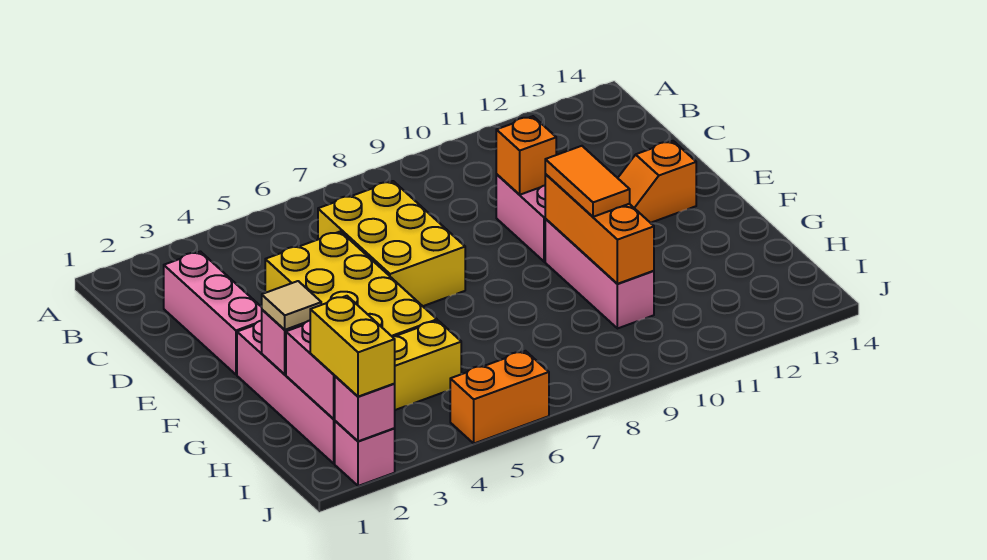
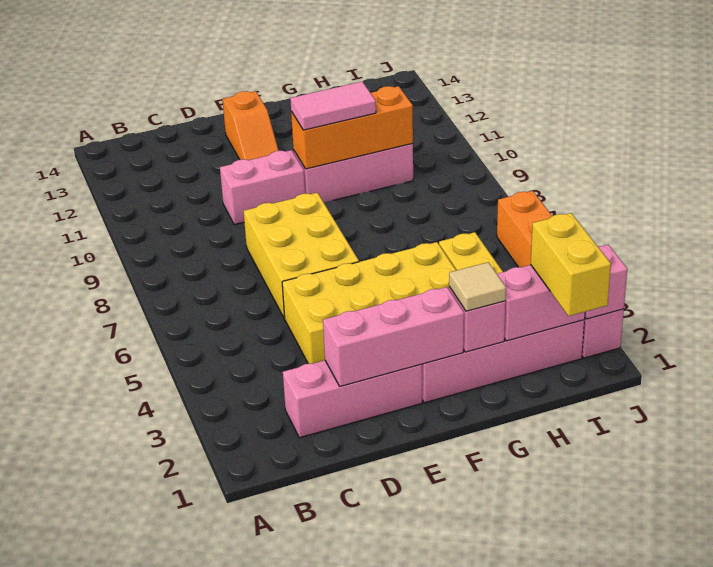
yellow 2x3 brick [318,181,465,306] -> yellow 2x3 brick turned to [244,193,359,318]
none -> pink 1x3 brick [323,287,464,386]
orange 1x1 brick [496,116,556,195] -> none
orange 1x2 tile [545,146,630,217] -> pink 1x2 tile [290,82,376,130]
yellow 1x2 brick [310,296,395,397] -> yellow 1x2 brick turned to [531,213,611,316]

